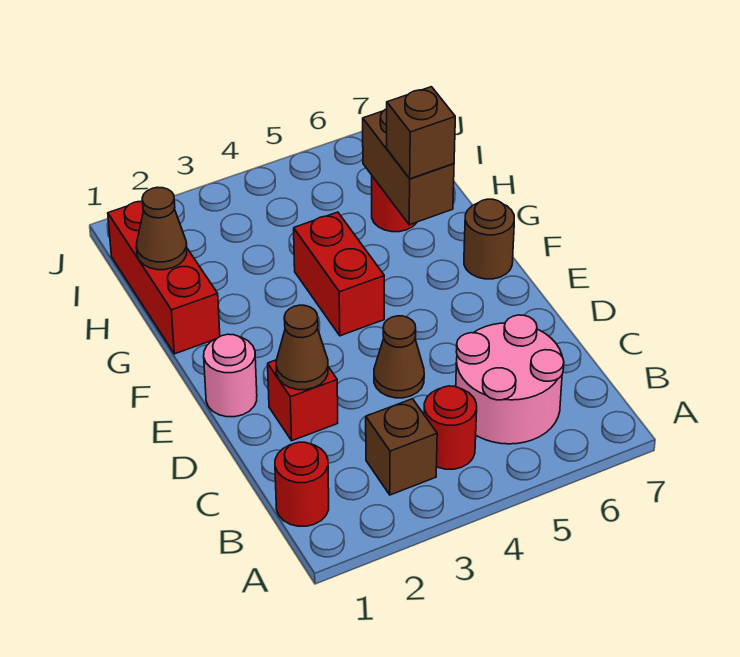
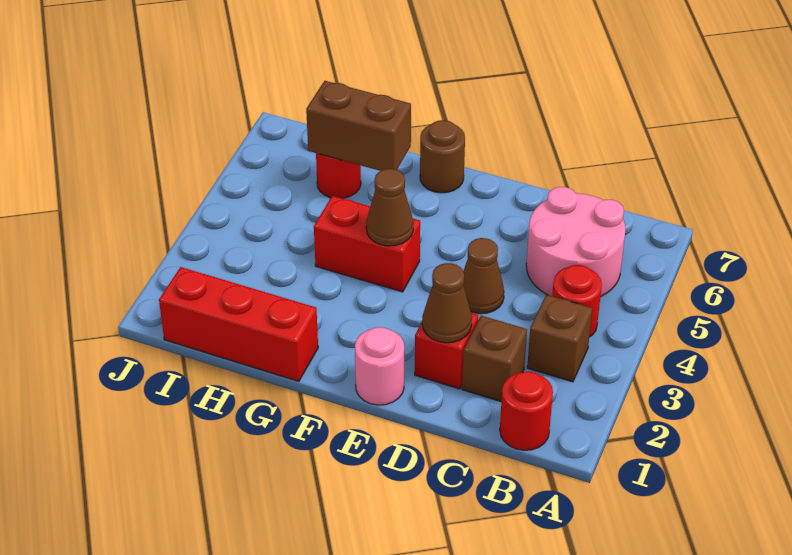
brown 1x1 brick [387,87,455,179] -> brown 1x1 brick moved to [462,316,527,401]
brown 1x1 cone [136,187,187,270] -> brown 1x1 cone moved to [366,169,413,246]

